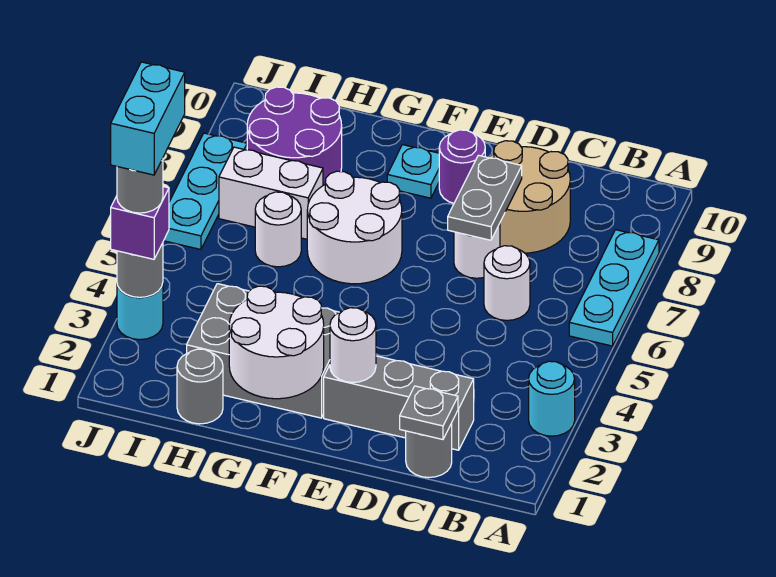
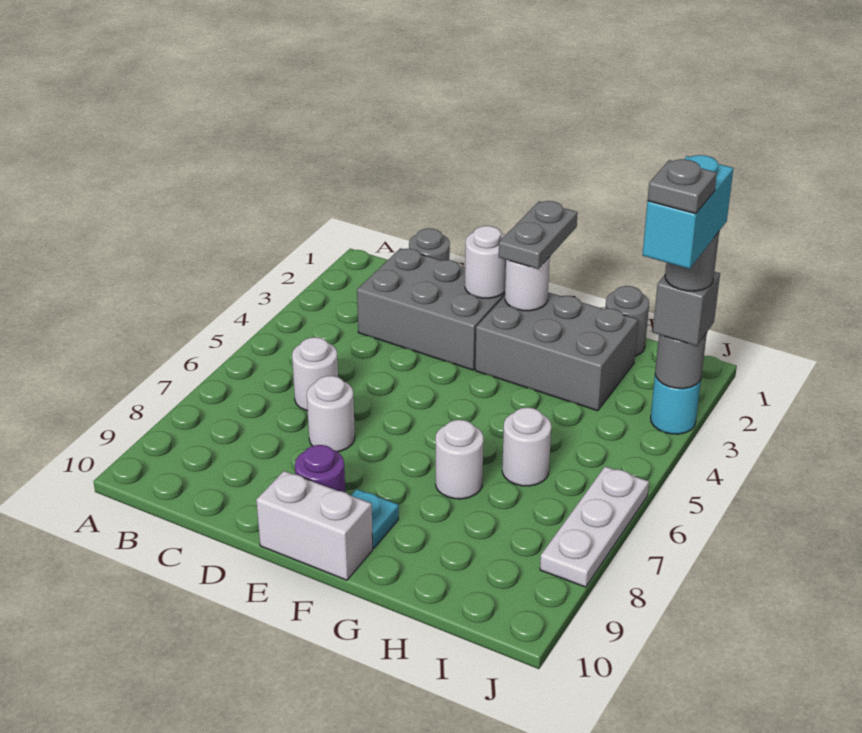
cyan 1x1 round brick [529,361,575,436] -> none
cyan 1x3 plate [569,230,659,346] -> none
grey 1x1 plate [400,386,458,440] -> grey 1x1 plate moved to [647,159,717,214]
grey 1x3 brick [324,356,474,450] -> grey 2x3 brick [357,248,505,370]
tan 2x2 round brick [488,141,570,253] -> none
grey 1x2 plate [448,155,522,240] -> grey 1x2 plate moved to [499,201,578,269]
white 2x2 round brick [229,286,324,399] -> white 1x1 round brick [505,257,550,311]
white 2x2 round brick [307,171,402,284] -> white 1x1 round brick [436,420,483,499]
white 1x2 brick [219,147,323,239] -> white 1x2 brick moved to [256,471,373,580]
purple 2x2 round brick [247,87,342,185] -> none
purple 1x1 brick [111,187,169,259] -> grey 1x1 brick [653,272,720,346]
cyan 1x3 plate [164,133,247,249] -> white 1x3 plate [540,467,649,587]

